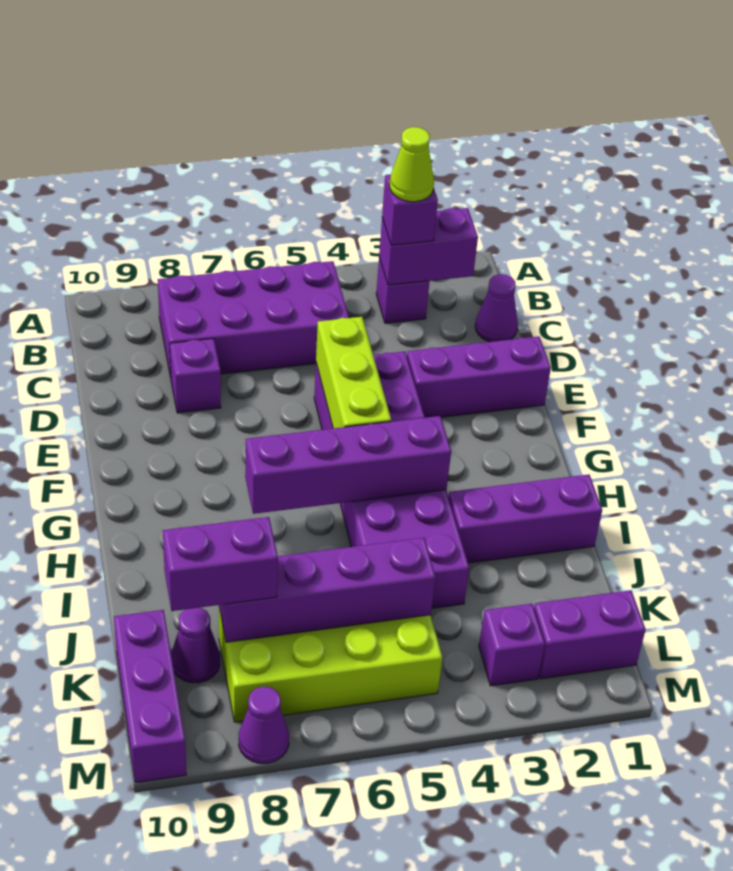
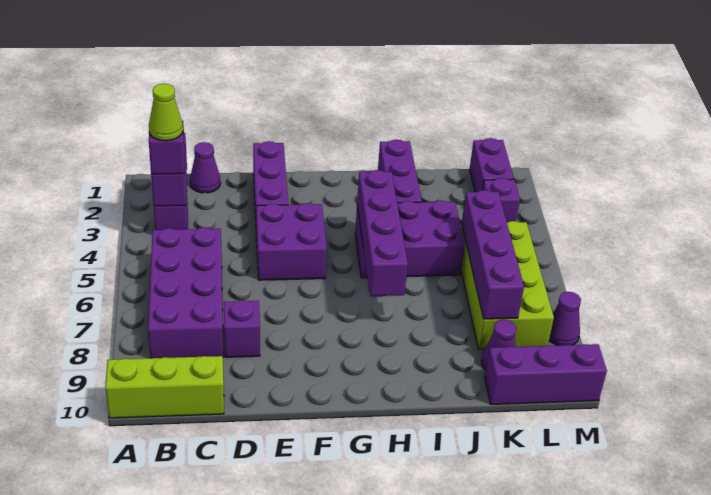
lime 1x3 brick [316,317,391,428] -> lime 1x3 brick moved to [105,356,224,418]
purple 1x2 brick [163,517,278,611] -> none

